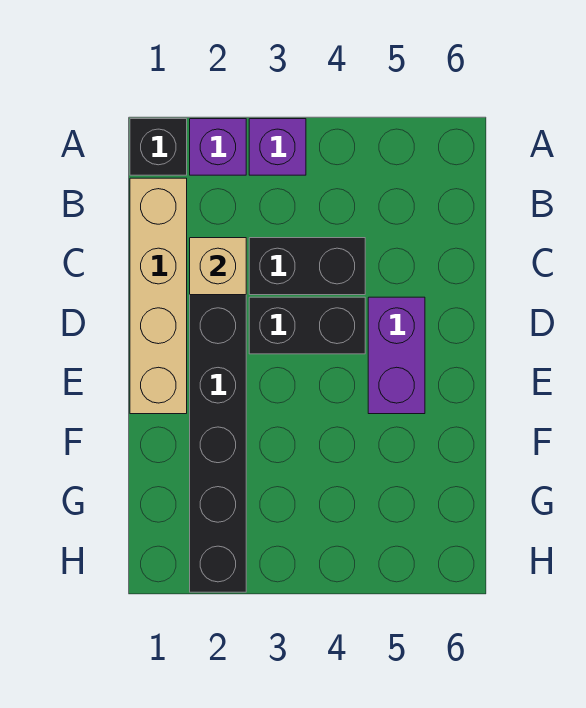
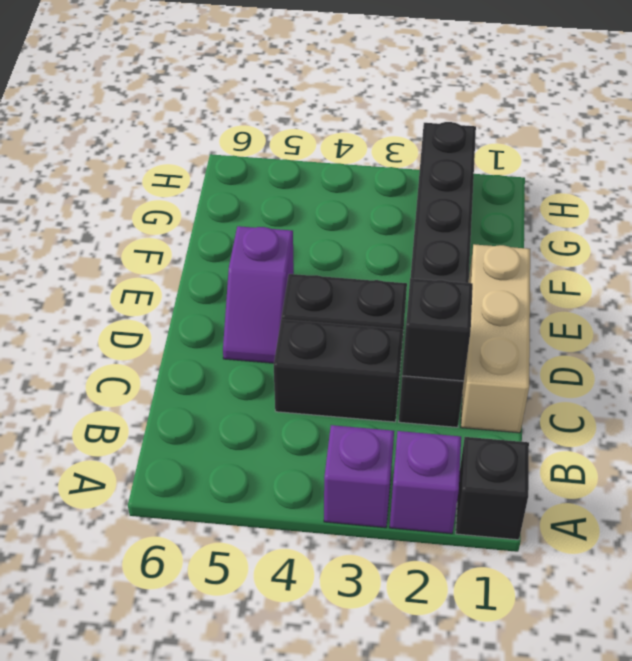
tan 1x4 brick [130,178,187,414] -> tan 1x3 brick [461,244,530,433]
tan 1x1 brick [190,238,246,295] -> black 1x1 brick [402,278,473,381]
purple 1x2 brick [368,297,425,414] -> purple 1x2 slope [223,226,294,363]

